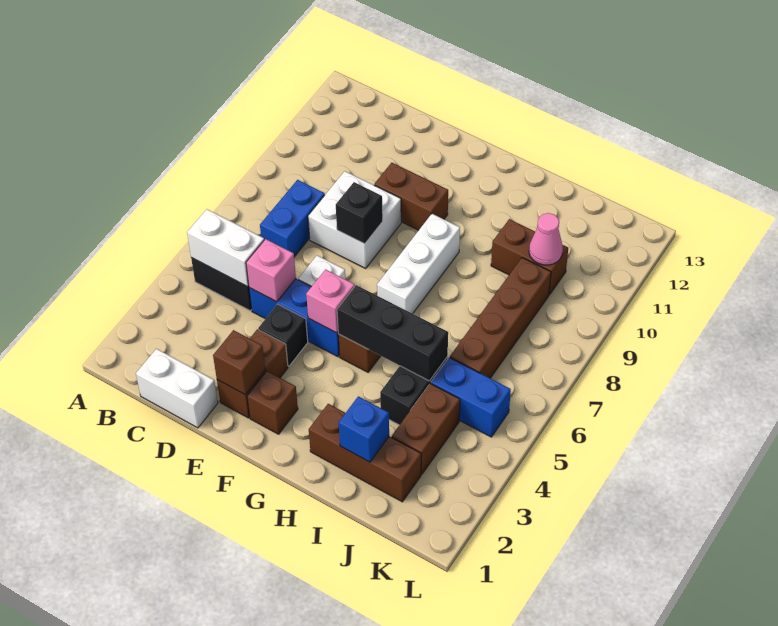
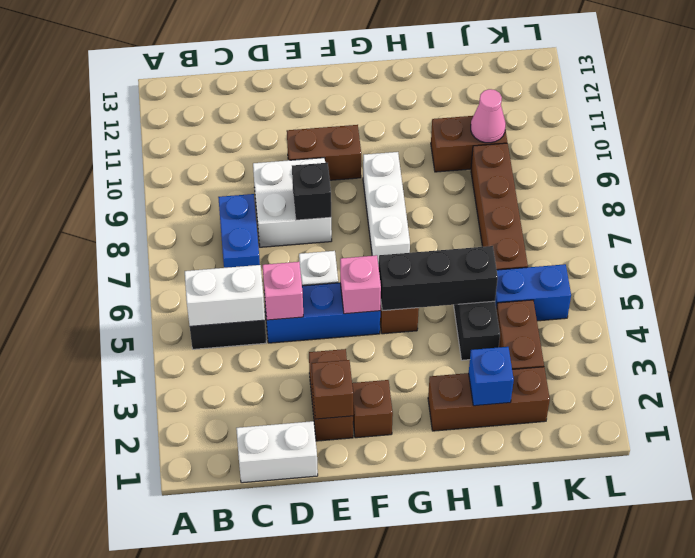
black 1x1 brick [258,304,308,366] -> none

